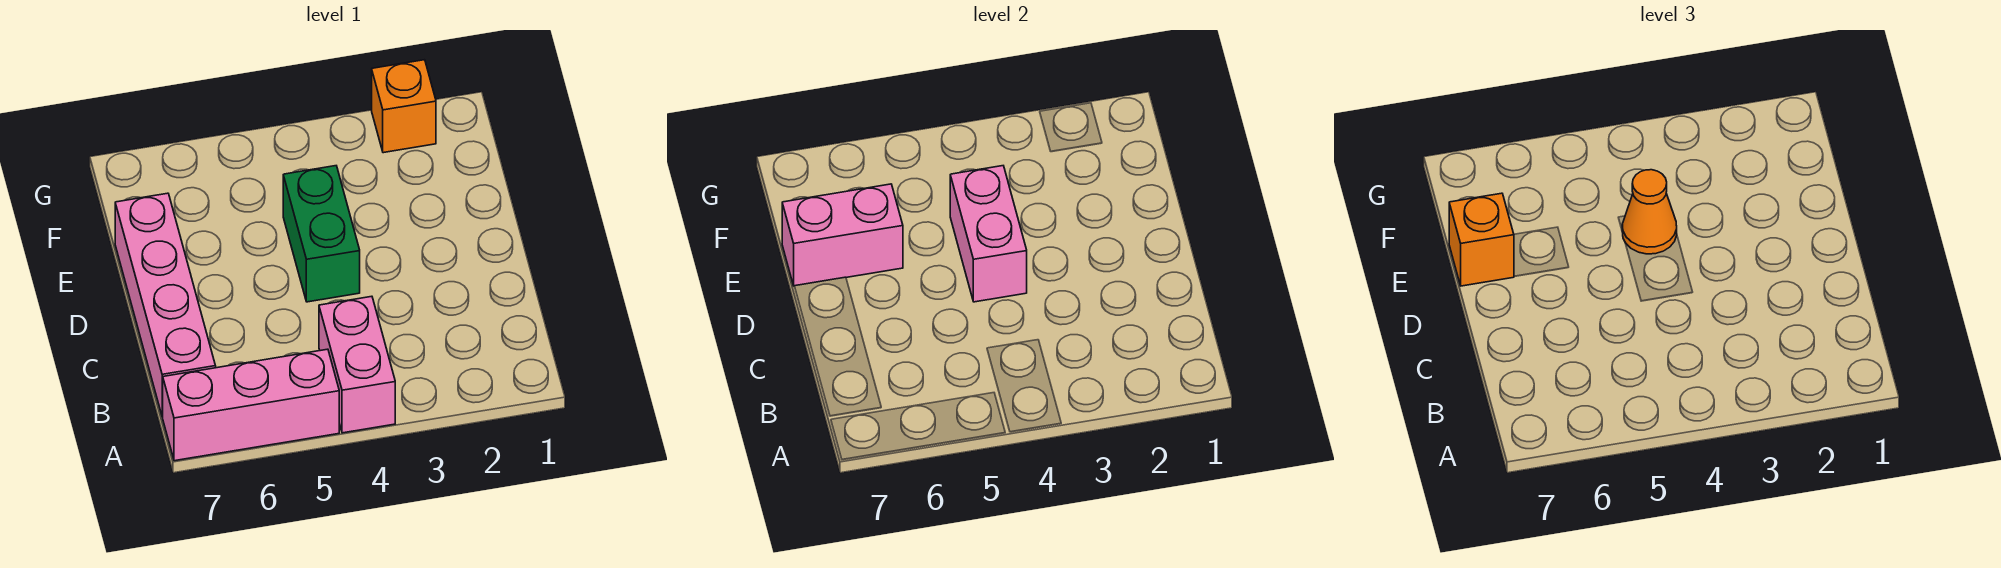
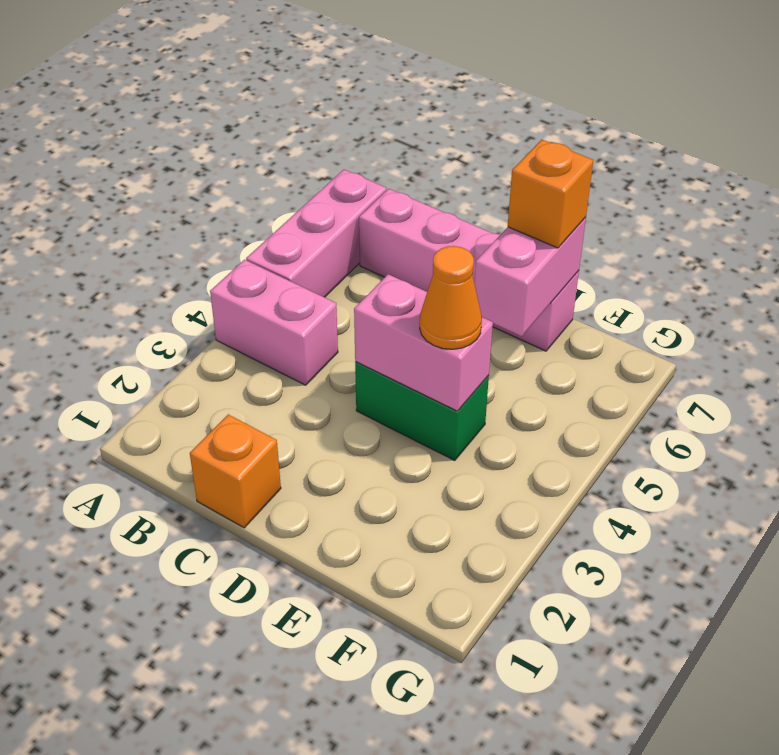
orange 1x1 brick [372,60,436,153] -> orange 1x1 brick moved to [190,414,281,528]

